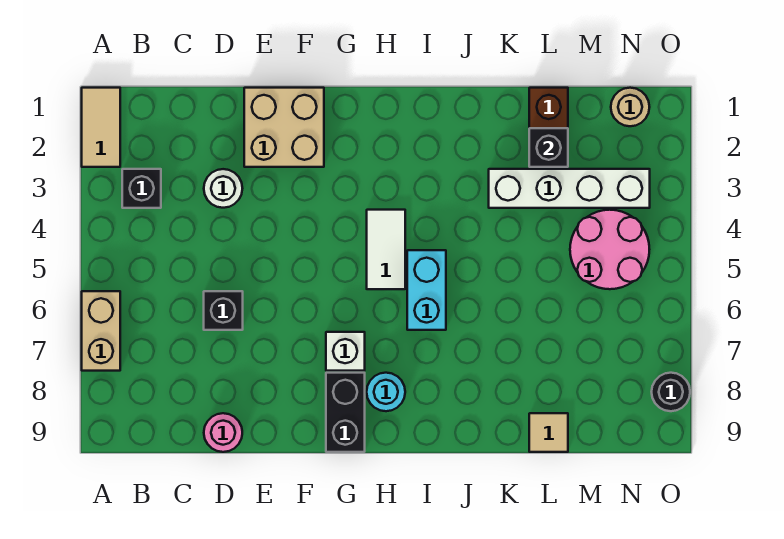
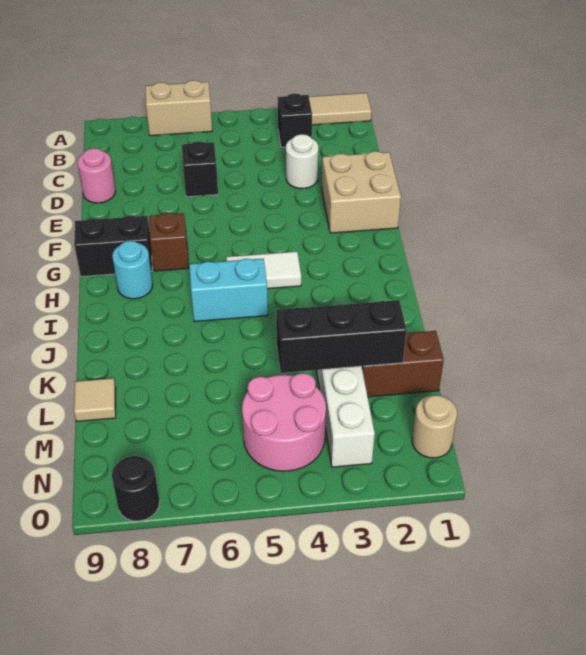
white 1x1 brick [326,332,365,371] -> brown 1x1 brick [149,213,189,271]
black 1x1 brick [529,128,568,167] -> black 1x3 brick [276,300,406,373]

